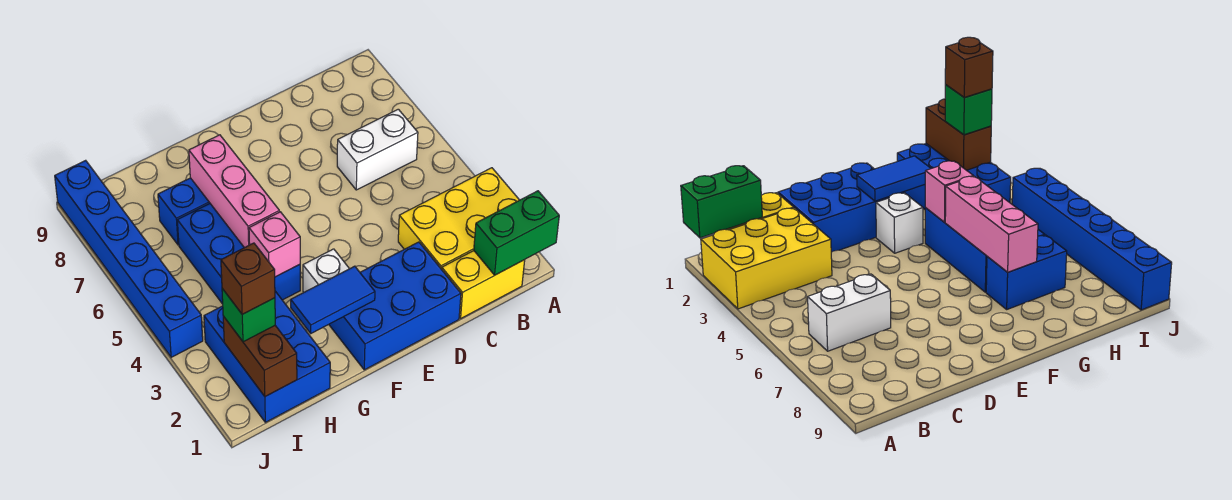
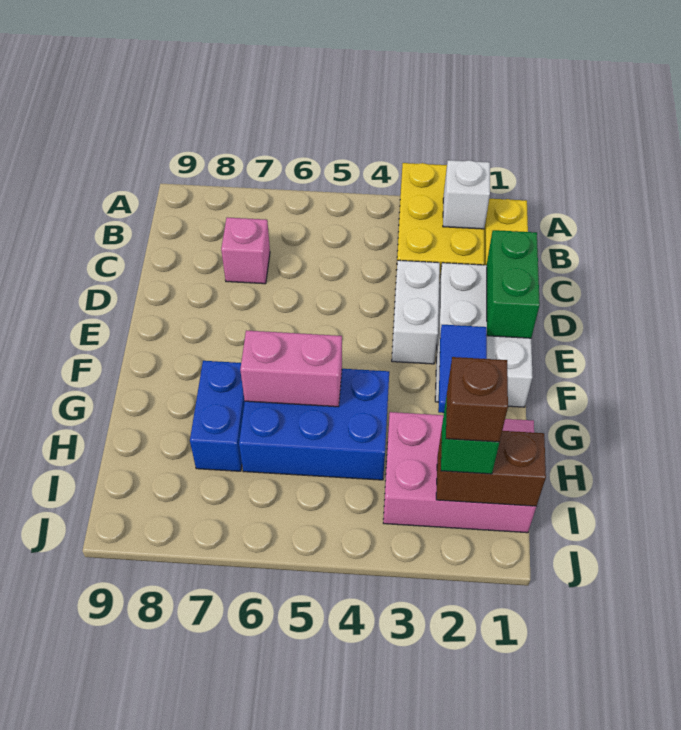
green 1x2 brick [474,191,559,275] -> green 1x2 brick moved to [487,230,540,338]
white 1x2 brick [337,109,418,190] -> white 1x2 brick moved to [392,260,440,364]
blue 2x3 brick [329,242,461,370] -> white 2x3 brick [435,263,533,407]
white 1x1 brick [303,249,349,292] -> white 1x1 brick moved to [443,160,490,229]
pink 1x1 brick [249,212,300,277] -> pink 1x1 brick moved to [221,217,270,284]
pink 1x3 brick [189,135,280,248] -> pink 1x2 brick [240,330,342,407]
blue 2x3 brick [204,291,330,422] -> pink 2x3 brick [383,412,536,533]
blue 1x6 brick [55,160,203,357] -> none

